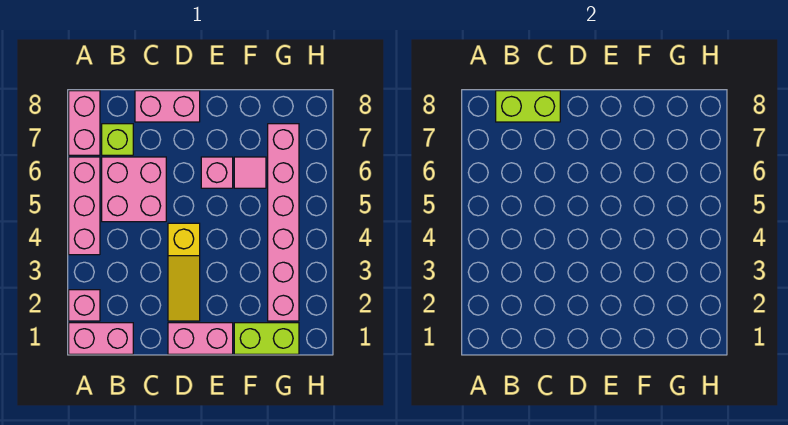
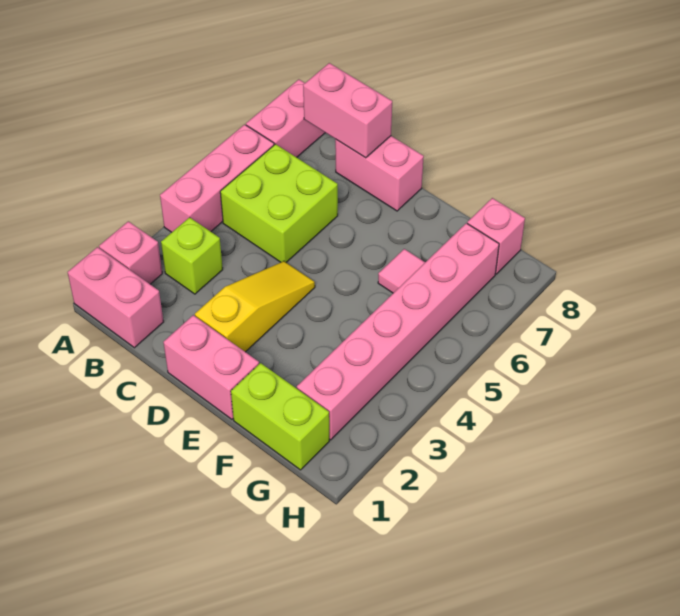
pink 2x2 brick [102,157,166,222] -> lime 2x2 brick [220,144,338,262]
lime 1x1 brick [102,124,133,155] -> lime 1x1 brick moved to [161,217,223,294]
lime 1x2 brick [496,91,560,122] -> pink 1x2 brick [303,63,392,158]
yellow 1x3 slope [168,223,200,321] -> yellow 1x3 slope turned to [195,261,315,352]
pink 1x1 brick [201,157,233,188] -> pink 1x1 brick moved to [467,198,525,274]

